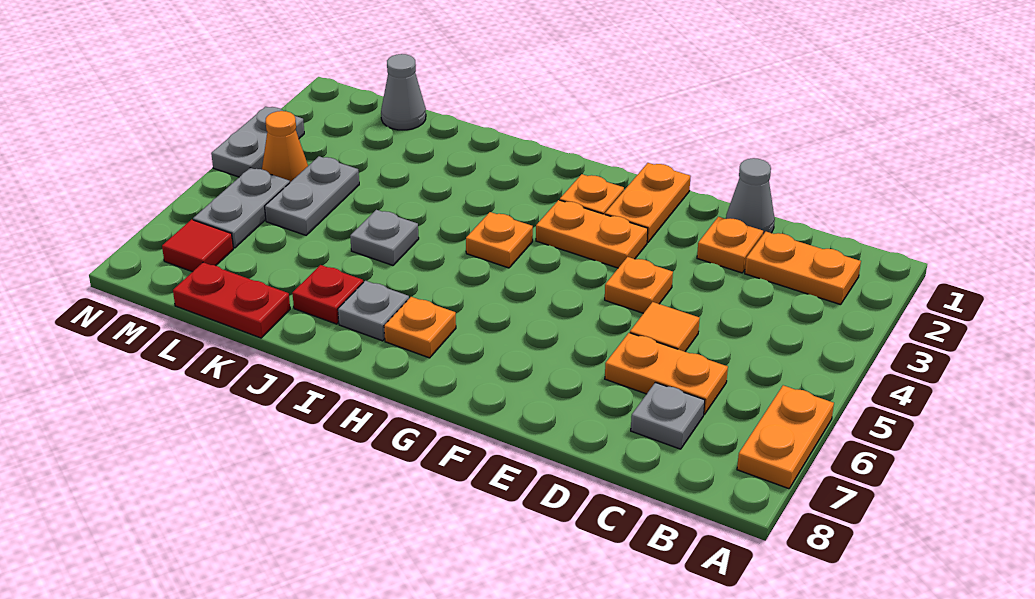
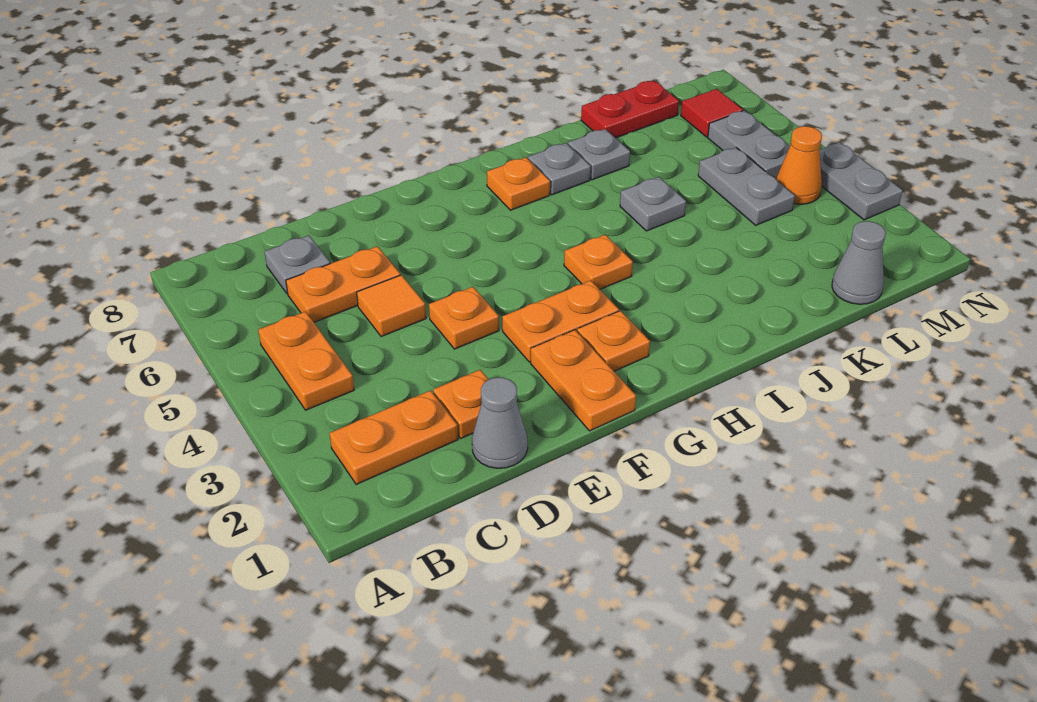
orange 1x2 plate [737,385,834,489] -> orange 1x2 plate moved to [258,312,354,410]
red 1x1 plate [292,265,363,324] -> grey 1x1 plate [568,129,630,180]

